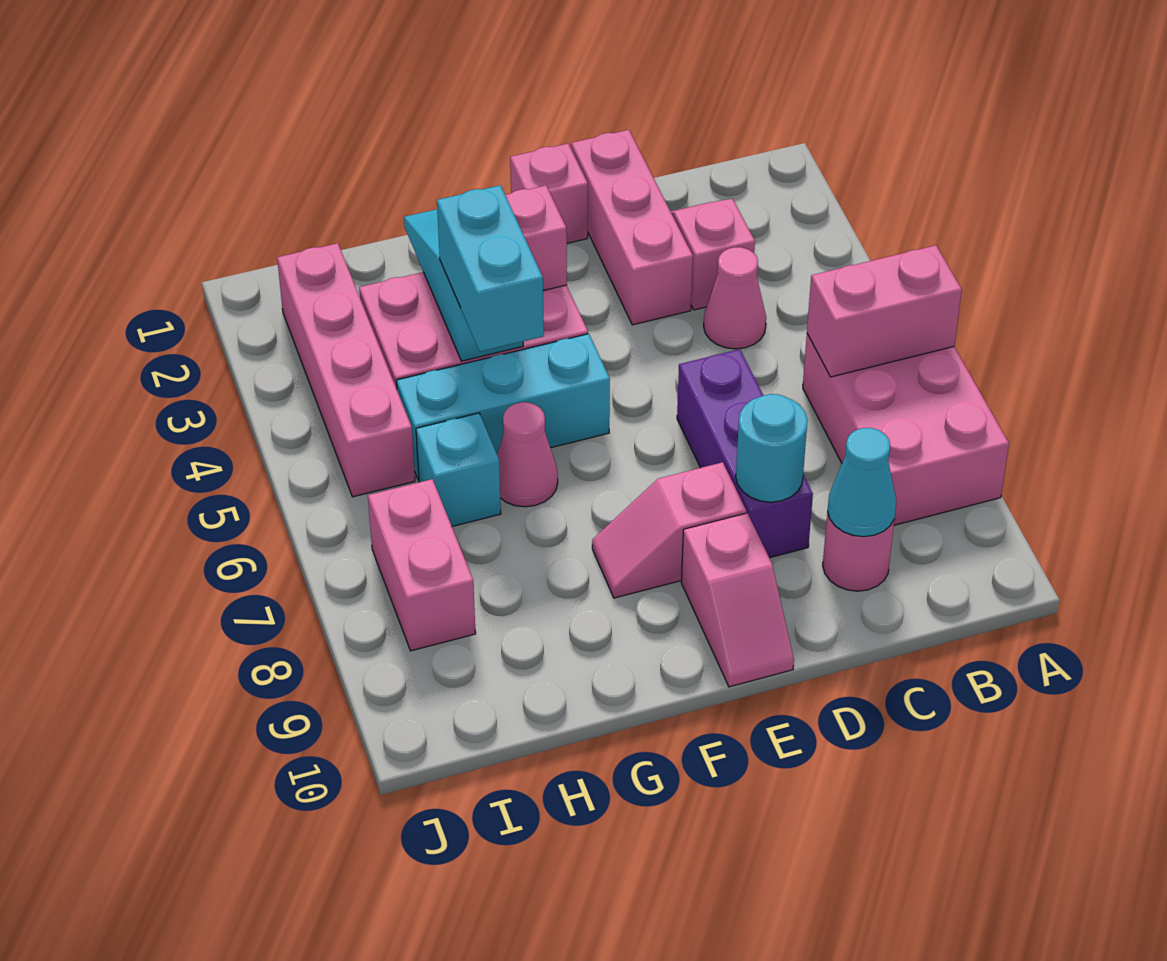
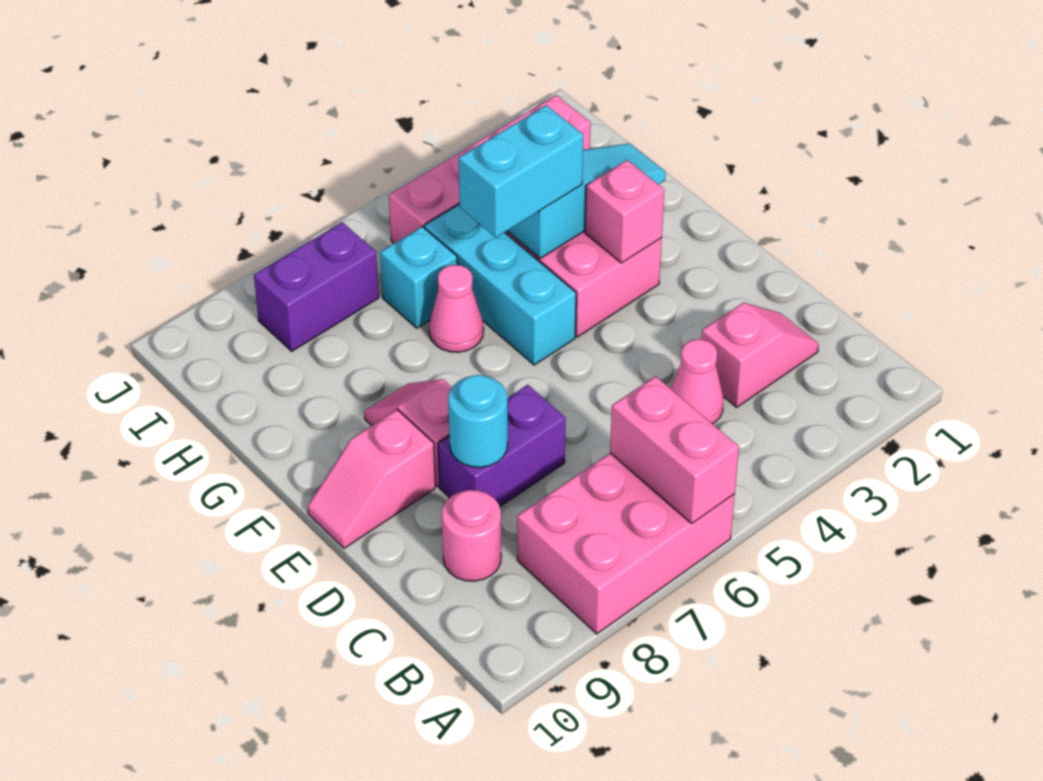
cyan 1x1 cone [827,428,896,537] -> none
pink 1x3 brick [571,130,693,325] -> none
purple 1x3 brick [677,349,813,558] -> purple 1x2 brick [438,385,566,507]
pink 1x1 brick [510,144,588,243] -> none
pink 1x2 brick [368,479,476,651] -> purple 1x2 brick [254,222,379,351]

